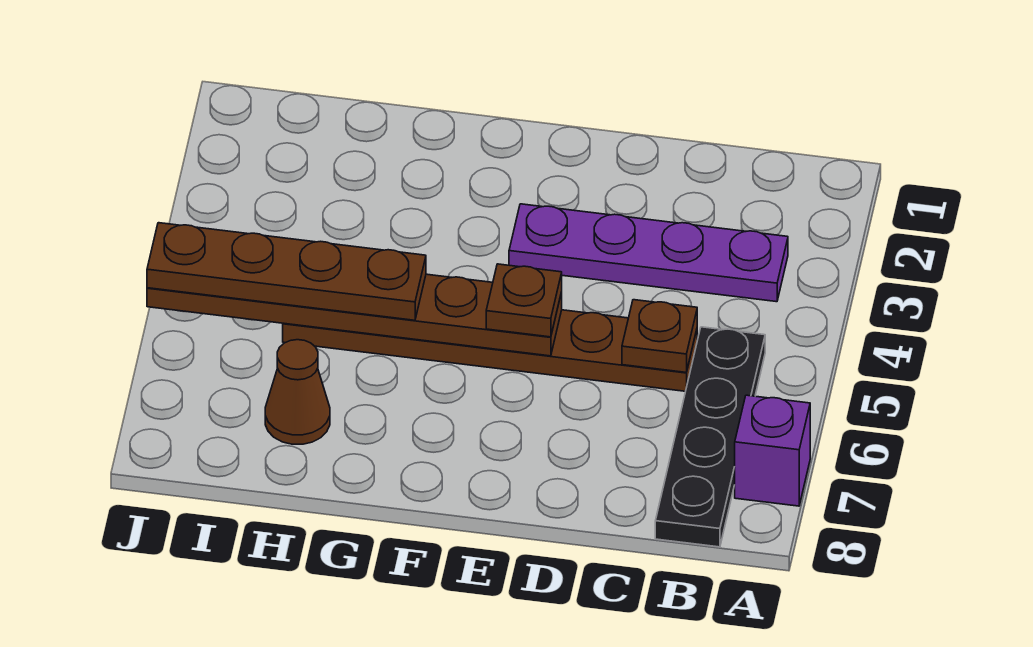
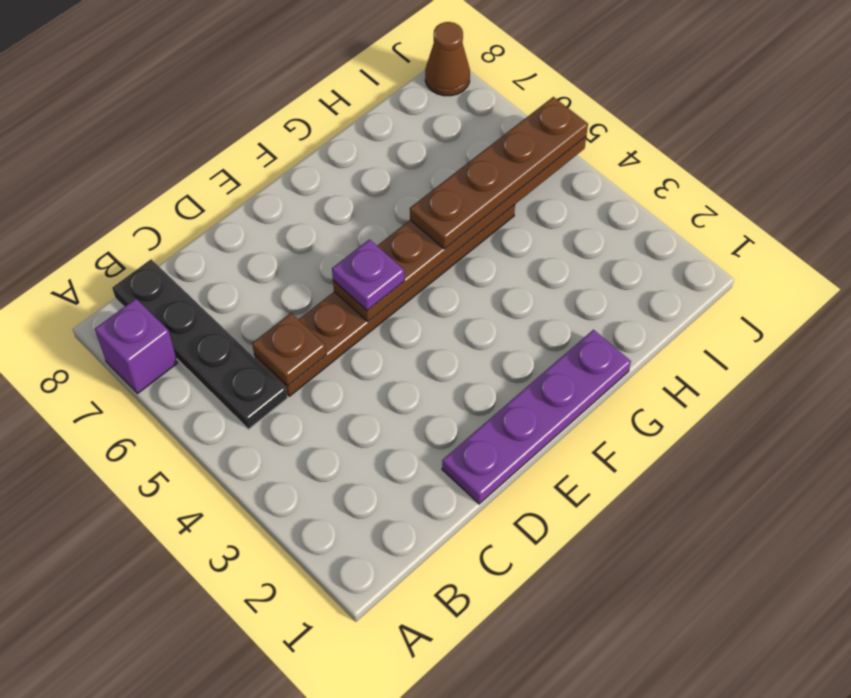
purple 1x4 plate [509,204,788,302] -> purple 1x4 plate moved to [442,330,631,504]
brown 1x1 plate [486,264,562,337] -> purple 1x1 plate [332,239,404,310]
brown 1x1 cone [265,340,330,444] -> brown 1x1 cone moved to [425,22,470,96]

